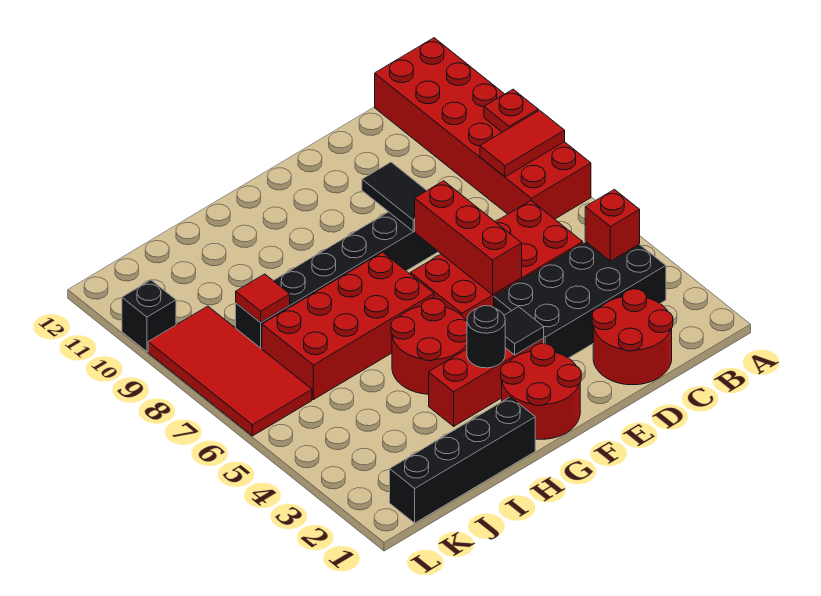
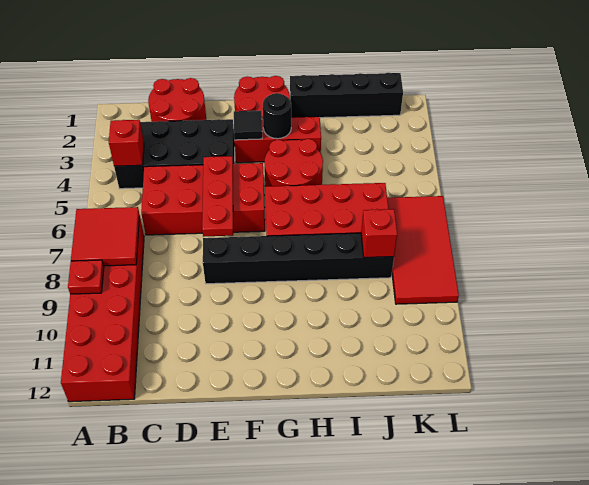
red 1x2 tile [480,110,565,177] -> red 2x2 tile [71,207,140,266]
red 1x3 brick [415,181,522,295] -> red 1x3 plate [202,156,233,237]
black 1x2 tile [362,162,427,231] -> none
red 1x1 tile [236,274,290,322] -> red 1x1 brick [361,209,397,258]
black 1x1 brick [122,280,176,352] -> none

